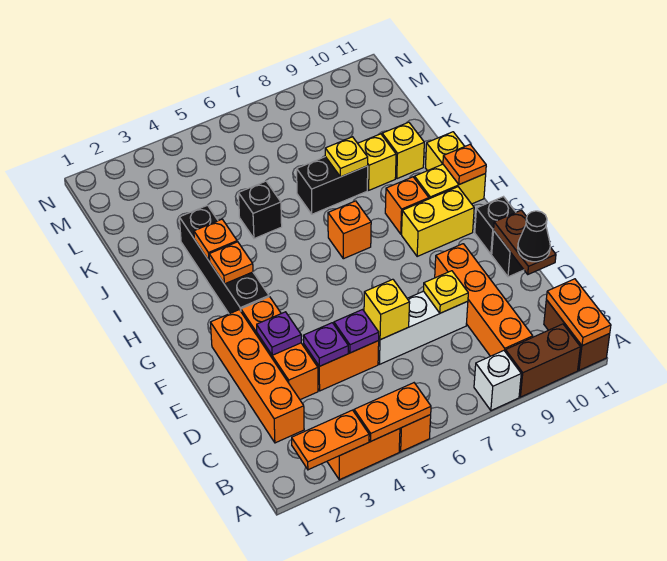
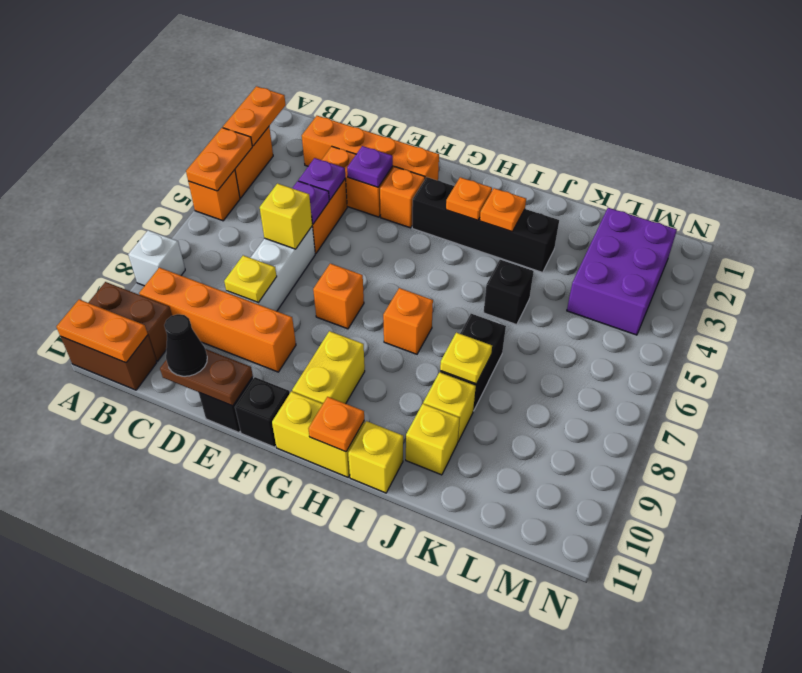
brown 1x2 brick [505,324,580,397] -> brown 1x2 brick turned to [88,282,172,361]
orange 1x1 brick [385,177,429,234] -> orange 1x1 brick moved to [313,264,364,329]
yellow 1x2 brick [415,164,486,204] -> yellow 1x2 brick turned to [272,391,365,477]
none -> purple 2x3 brick [567,208,677,335]

